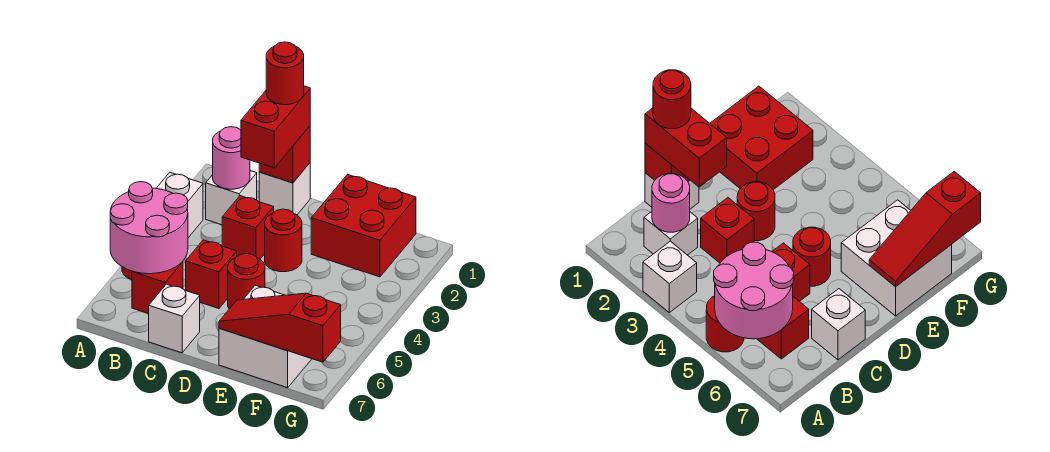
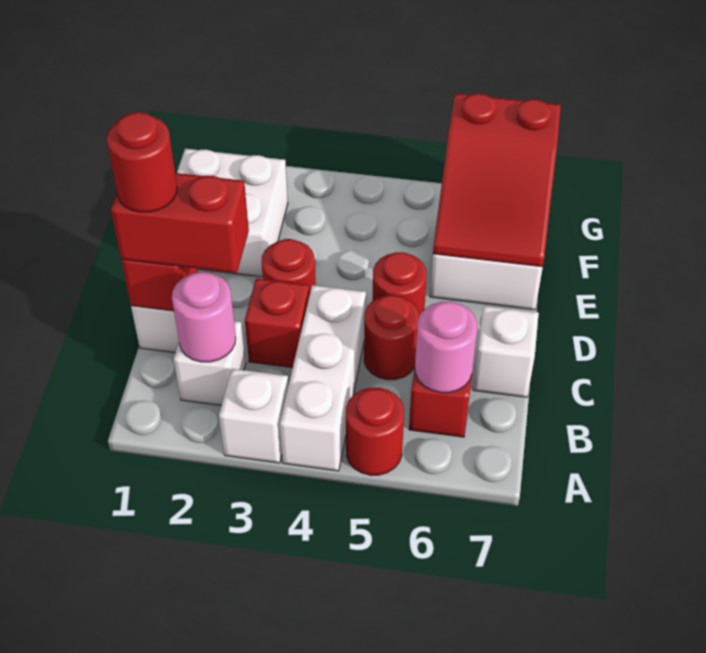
none -> white 1x3 brick [280,285,366,471]
pink 2x2 round brick [110,182,188,274] -> pink 1x1 round brick [415,302,477,393]
red 1x1 brick [186,240,237,309] -> red 1x1 round brick [364,295,419,380]
red 2x2 brick [311,175,416,277] -> white 2x2 brick [177,149,288,277]
red 1x3 slope [219,293,341,362] -> red 2x3 slope [433,93,561,267]

